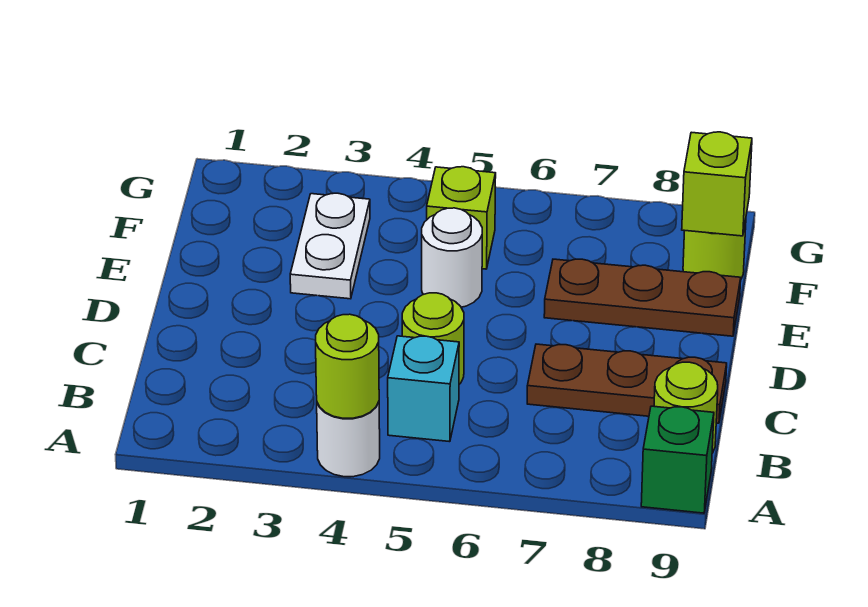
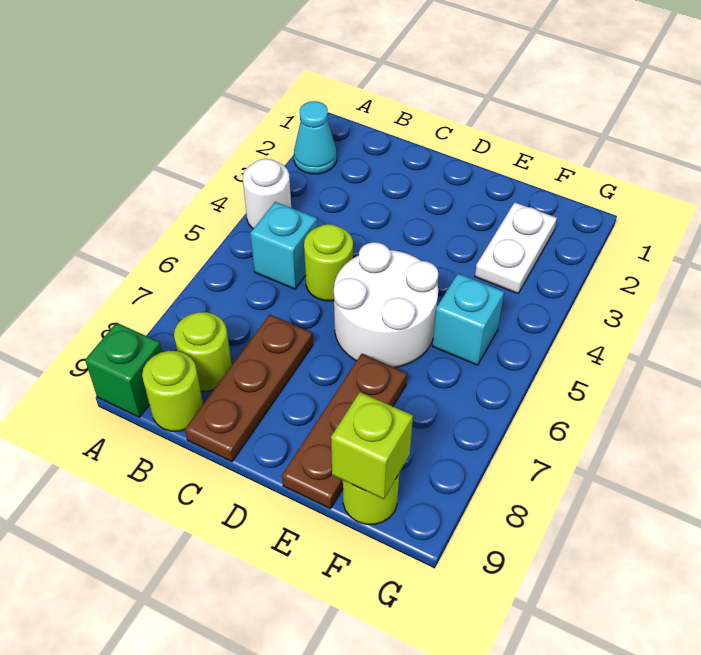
none -> cyan 1x1 cone [294,101,337,174]
lime 1x1 round brick [316,314,379,418] -> lime 1x1 round brick moved to [174,312,232,391]
white 1x2 plate [290,193,370,299] -> white 1x2 plate turned to [475,202,557,294]
white 1x1 round brick [422,208,482,307] -> white 2x2 round brick [334,242,438,368]
lime 1x1 brick [427,167,496,269] -> cyan 1x1 brick [433,274,504,365]

